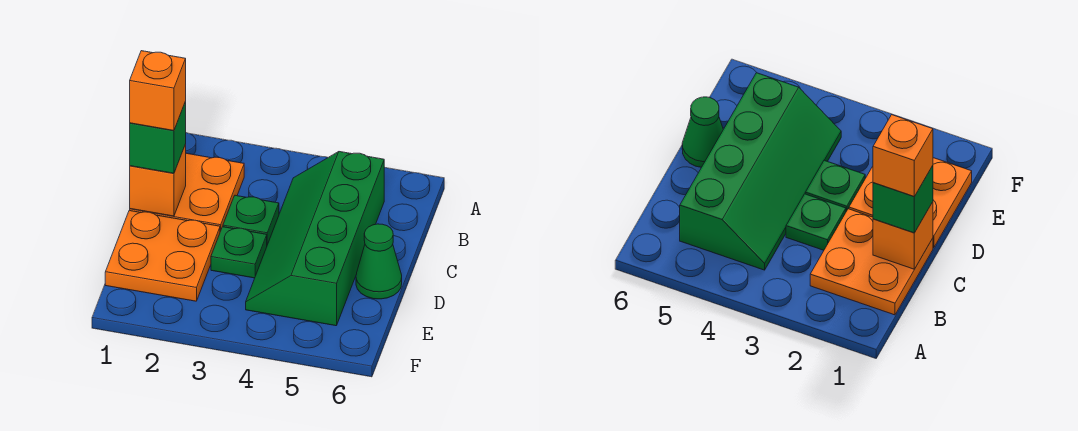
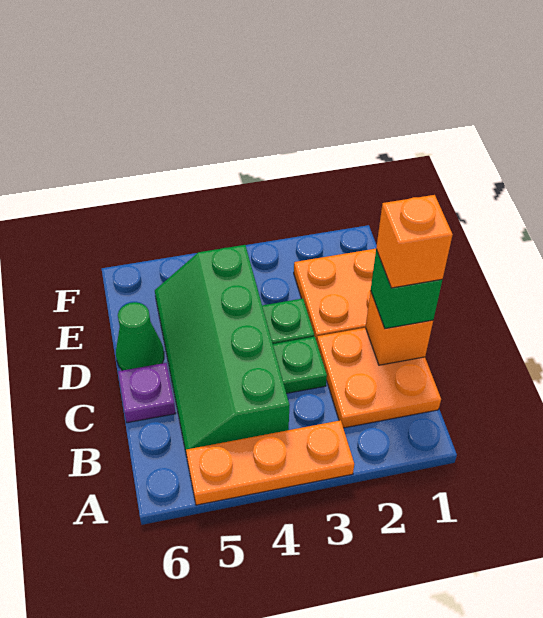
none -> orange 1x3 plate [186,420,354,505]
green 2x4 slope [246,152,384,326] -> green 2x4 slope turned to [155,245,290,456]
none -> purple 1x1 plate [118,363,176,423]

